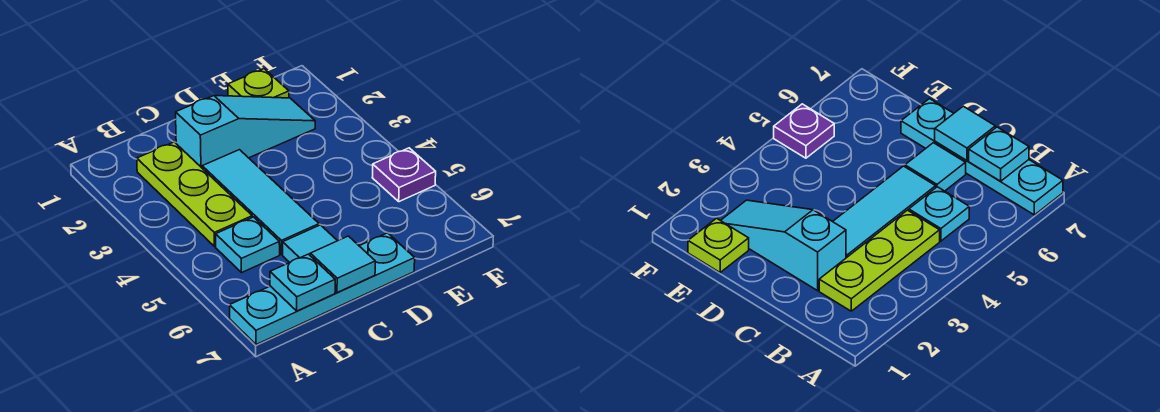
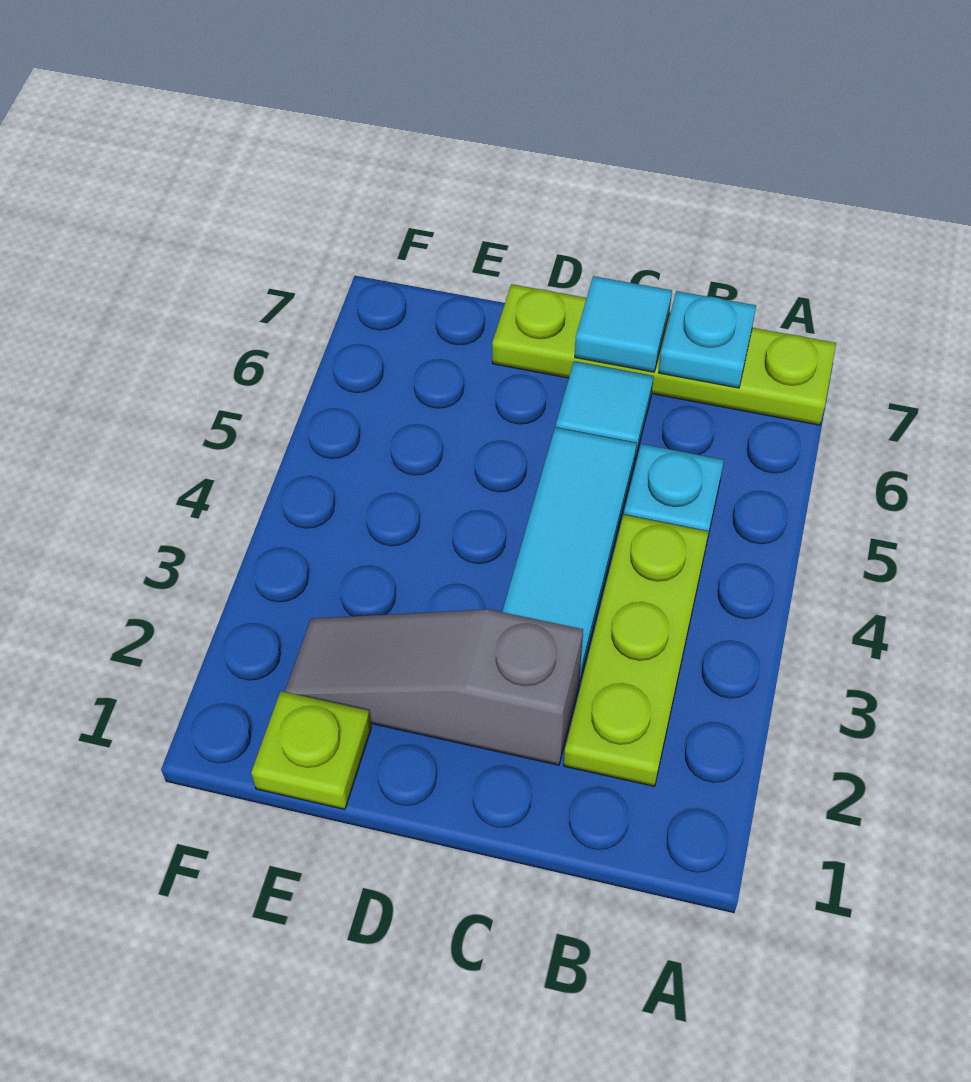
cyan 1x4 plate [230,233,415,345] -> lime 1x4 plate [492,284,836,425]
cyan 1x3 slope [176,96,315,168] -> grey 1x3 slope [285,609,583,765]
purple 1x1 plate [372,148,436,202] -> none

